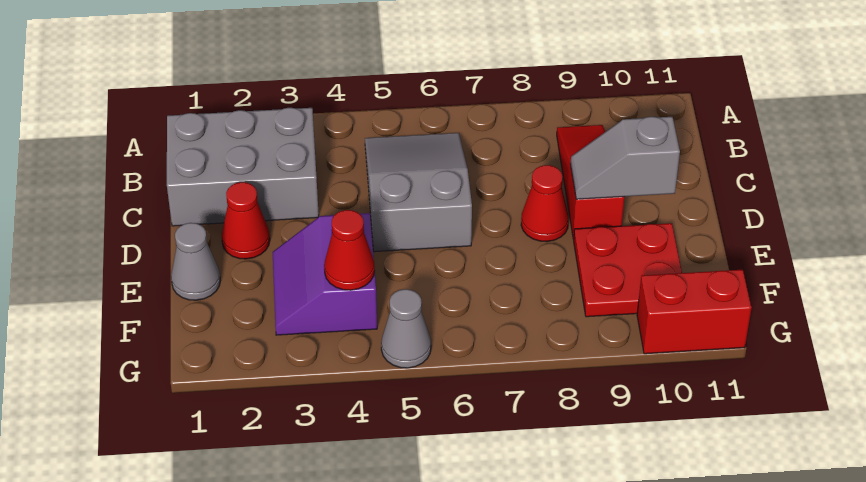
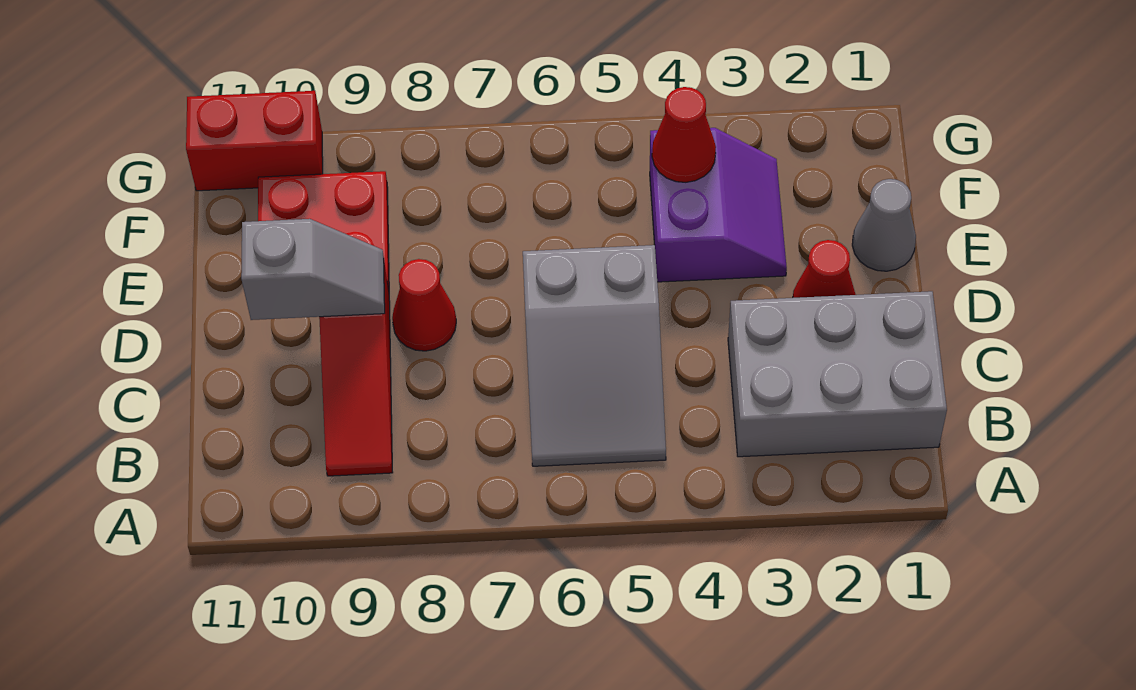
grey 1x1 cone [381,289,431,368] -> none

